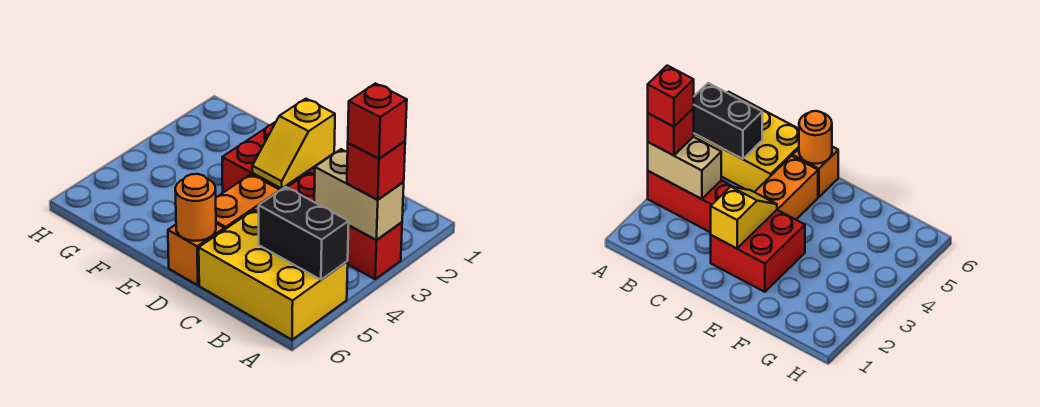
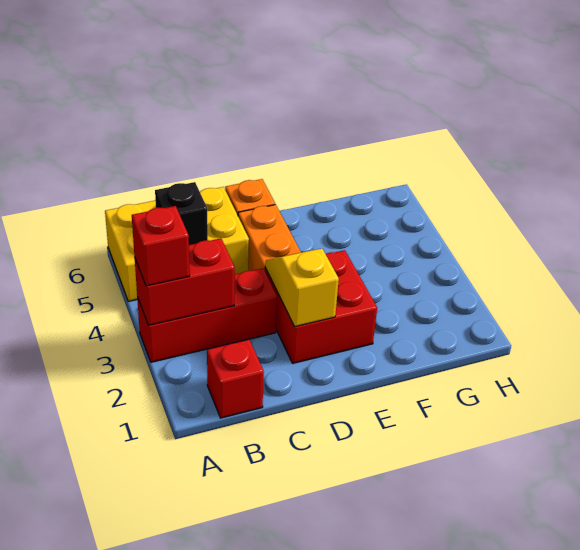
tan 1x2 brick [314,149,404,240] -> red 1x2 brick [135,238,235,325]
red 1x1 brick [348,83,407,159] -> red 1x1 brick moved to [207,340,264,418]
black 1x2 brick [259,187,349,280] -> black 1x1 brick [155,182,208,245]
orange 1x1 round brick [175,174,216,241] -> none

